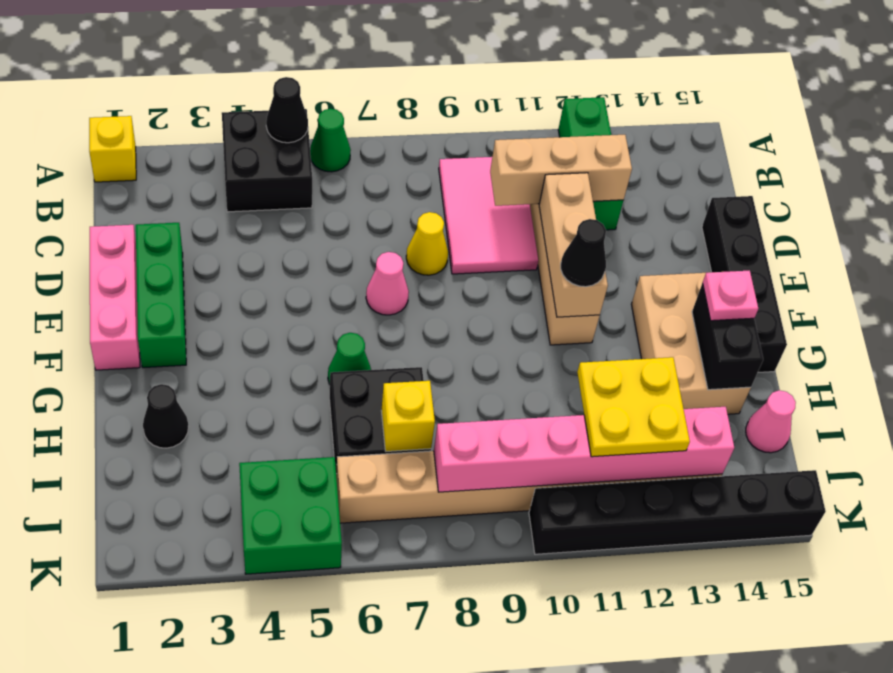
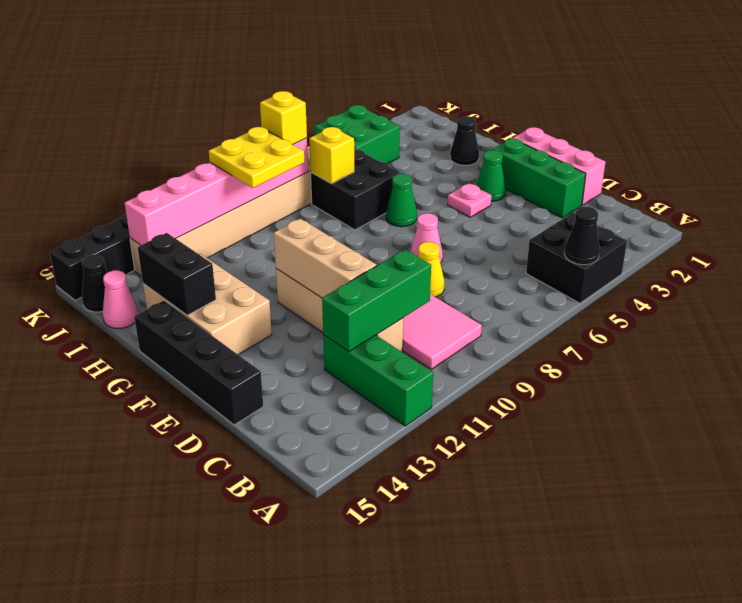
yellow 1x1 brick [89,116,136,182] -> yellow 1x1 brick moved to [260,91,307,145]
green 1x1 cone [310,109,351,172] -> green 1x1 cone moved to [476,150,506,201]
tan 1x3 brick [490,135,632,206] -> green 1x3 brick [322,250,431,352]
black 1x1 cone [561,219,606,287] -> black 1x1 cone moved to [82,255,107,312]
pink 1x1 plate [703,270,758,321] -> pink 1x1 plate moved to [448,183,492,217]
yellow 2x2 plate [577,357,690,457] -> yellow 2x2 plate moved to [209,127,304,188]

